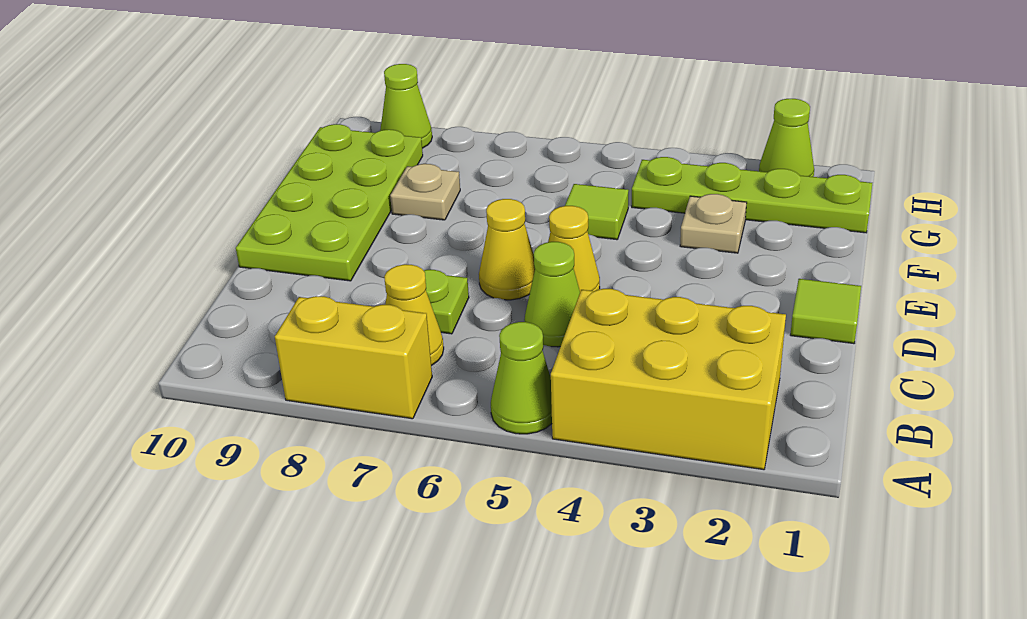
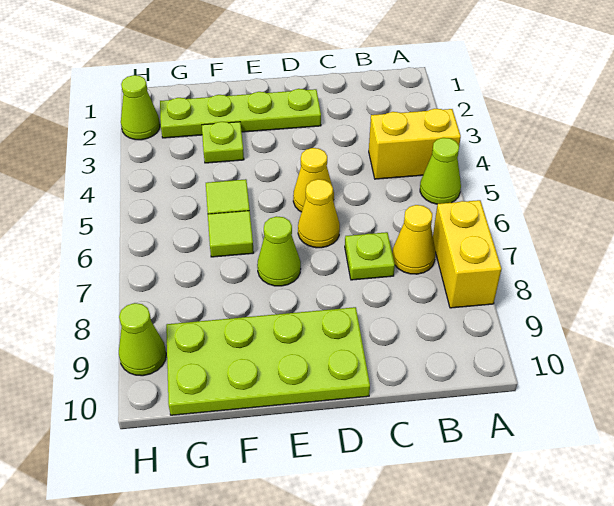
yellow 2x3 brick [551,289,786,470] -> yellow 1x2 brick [369,109,461,179]
lime 1x1 cone [524,242,580,347] -> lime 1x1 cone moved to [257,216,301,286]
lime 1x1 tile [790,279,861,344] -> lime 1x1 tile moved to [208,211,254,257]
tan 1x1 plate [680,194,747,253] -> lime 1x1 plate [202,122,244,163]
tan 1x1 plate [390,164,460,220] -> none
lime 1x4 plate [632,157,872,233] -> lime 1x4 plate turned to [160,89,321,138]

